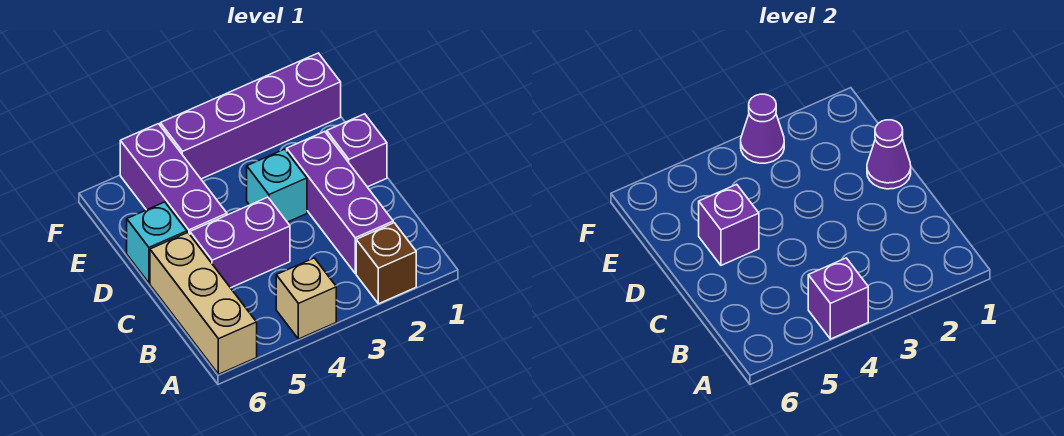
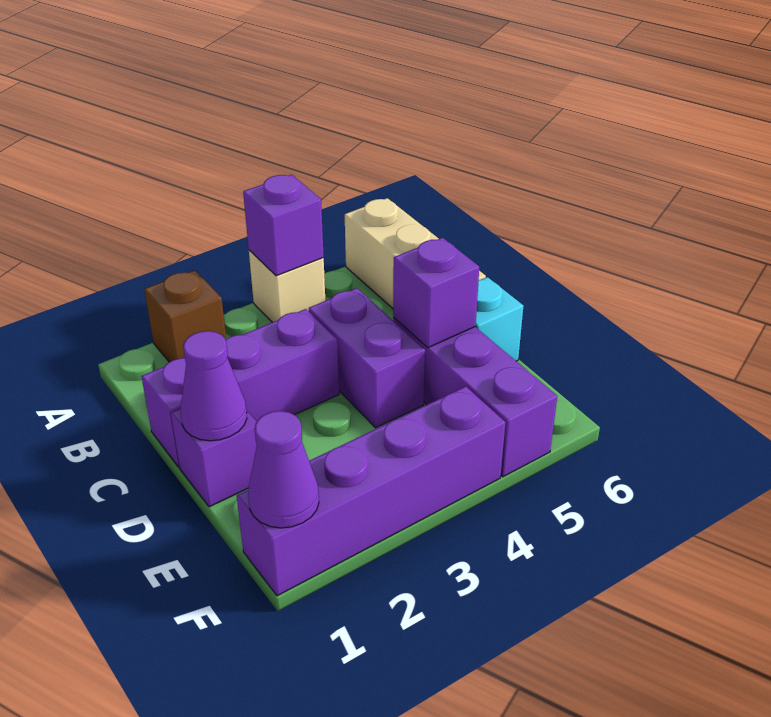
purple 1x3 brick [287,132,393,273] -> purple 1x3 brick turned to [142,309,339,467]
purple 1x2 brick [190,197,290,288] -> purple 1x2 brick turned to [309,288,425,428]
cyan 1x1 brick [247,149,307,222] -> none
purple 1x1 cone [741,94,784,163] -> purple 1x1 cone moved to [248,411,319,528]

